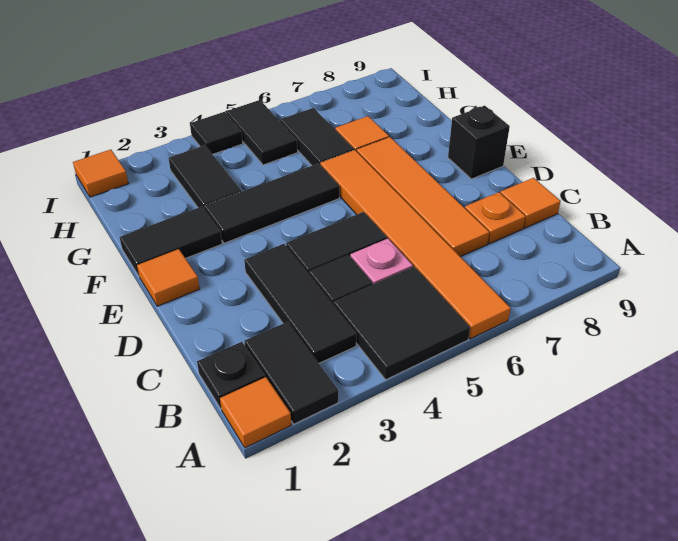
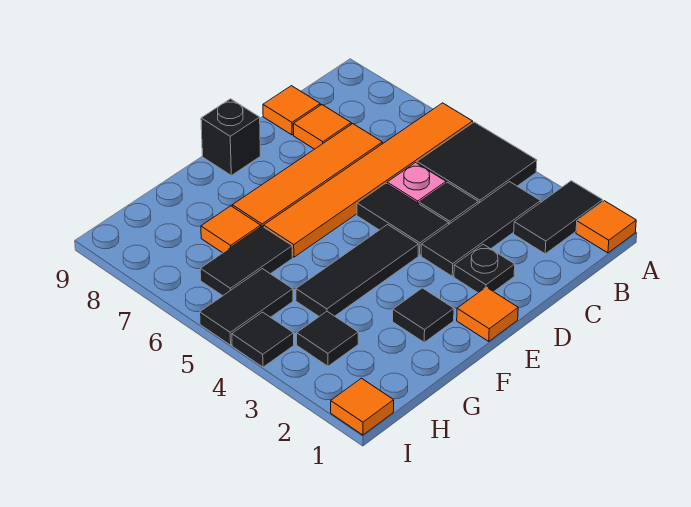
black 1x1 plate [197,342,265,408] -> black 1x1 plate moved to [454,244,515,293]
orange 1x1 plate [465,192,526,244] -> orange 1x1 tile [293,105,351,149]
black 1x2 tile [120,207,222,276] -> black 1x1 tile [393,288,454,342]
black 1x3 tile [204,163,339,243] -> black 1x3 tile turned to [296,225,418,316]
black 1x2 tile [169,145,241,208] -> black 1x1 tile [297,311,358,366]

